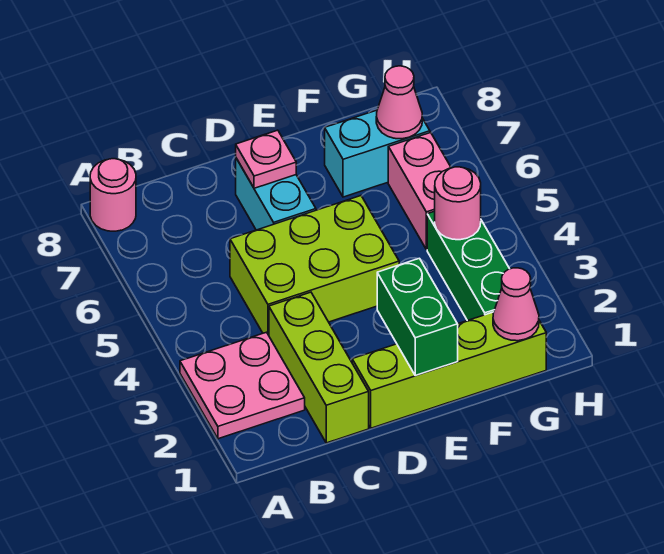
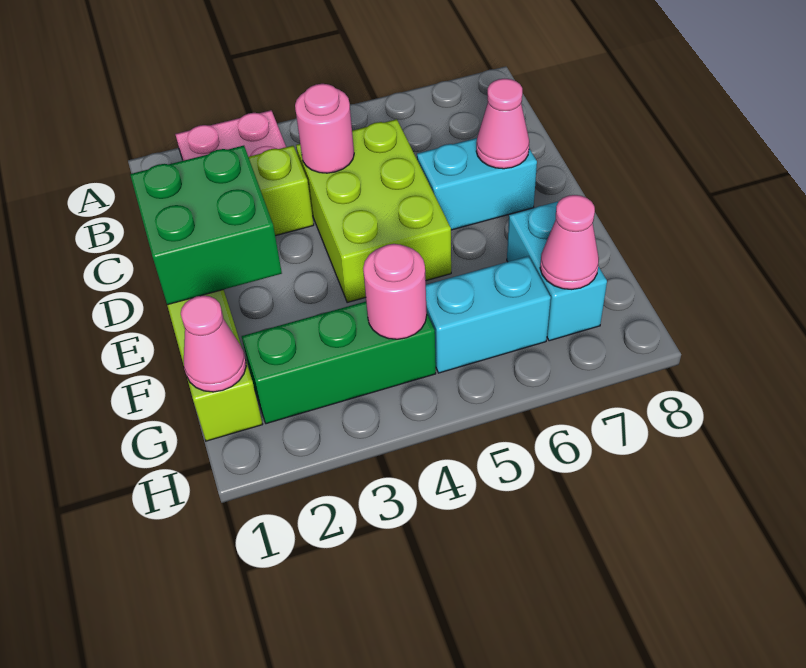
pink 1x1 round brick [90,159,136,231] -> pink 1x1 round brick moved to [295,84,354,173]
pink 1x1 plate [236,130,296,188] -> pink 1x1 cone [476,79,529,169]
green 1x2 brick [377,258,458,376] -> green 2x2 brick [130,146,282,305]
pink 1x2 brick [388,133,451,250] -> cyan 1x2 brick [426,256,551,373]

